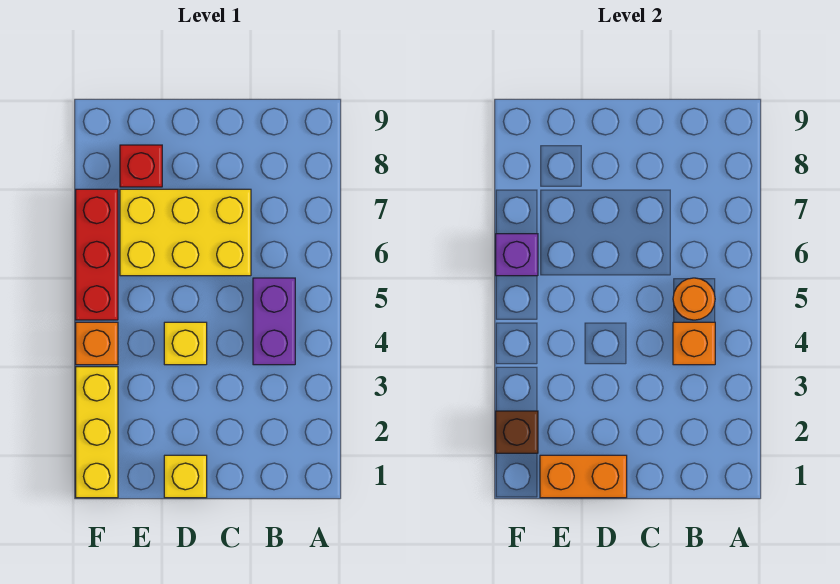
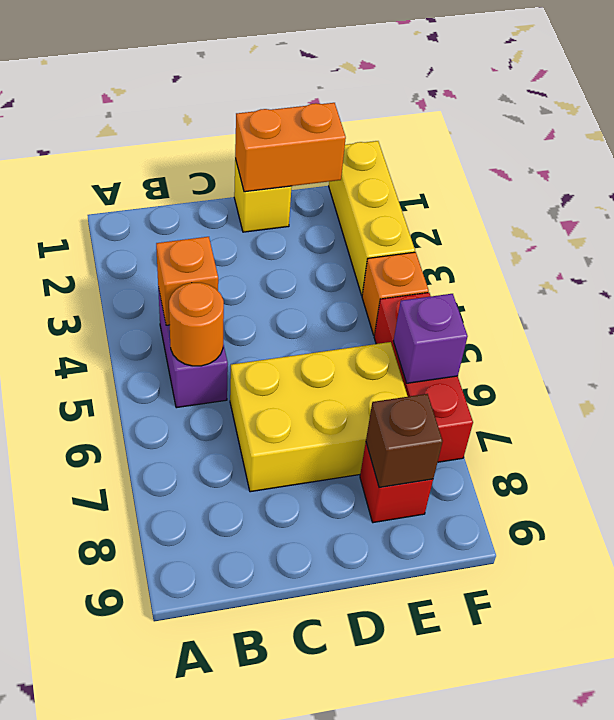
yellow 1x1 brick [164,322,207,365] -> none
brown 1x1 brick [496,411,538,453] -> brown 1x1 brick moved to [366,394,443,488]

